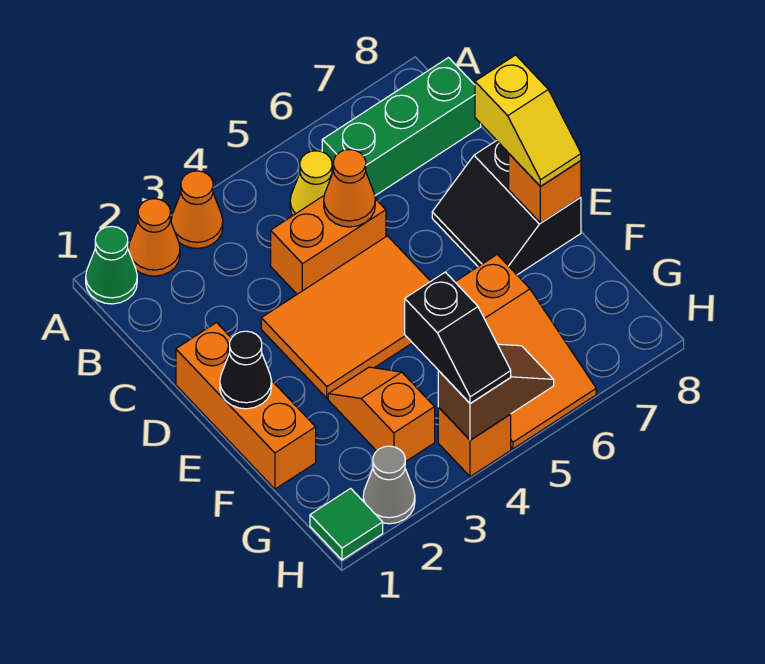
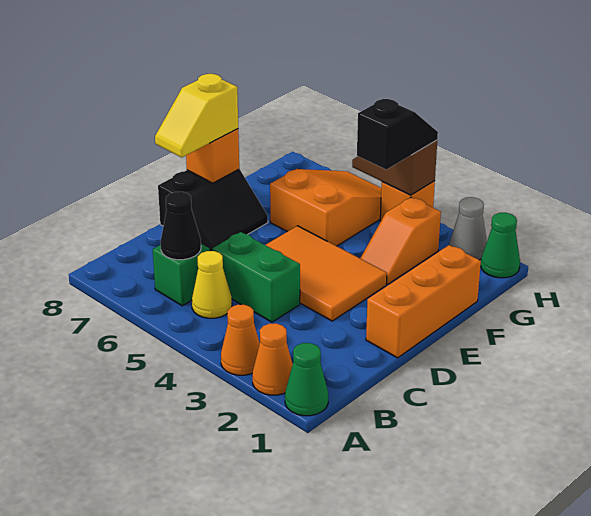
green 1x3 brick [322,58,481,196] -> green 1x1 brick [153,244,210,306]
orange 1x2 brick [271,196,386,294] -> green 1x2 brick [212,232,300,322]
orange 1x1 cone [324,150,375,227] -> none
yellow 1x2 slope [475,55,581,187] -> yellow 1x2 slope turned to [155,74,238,157]
black 1x1 cone [220,331,272,409] -> black 1x1 cone moved to [161,192,201,260]
green 1x1 tile [310,488,383,560] -> green 1x1 cone [481,213,520,278]

